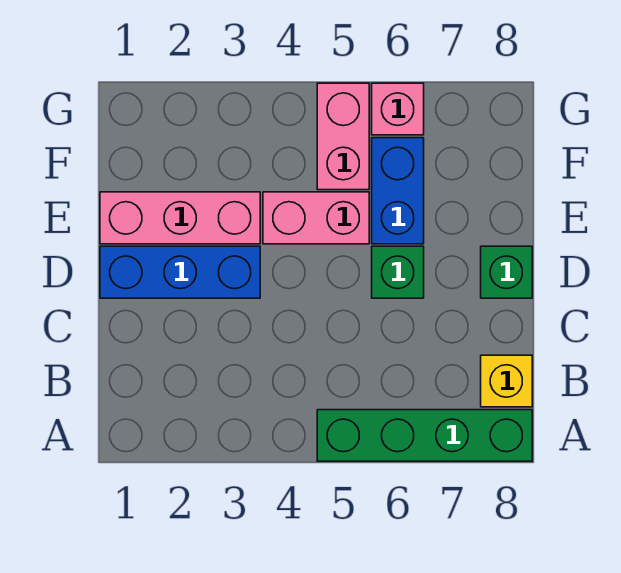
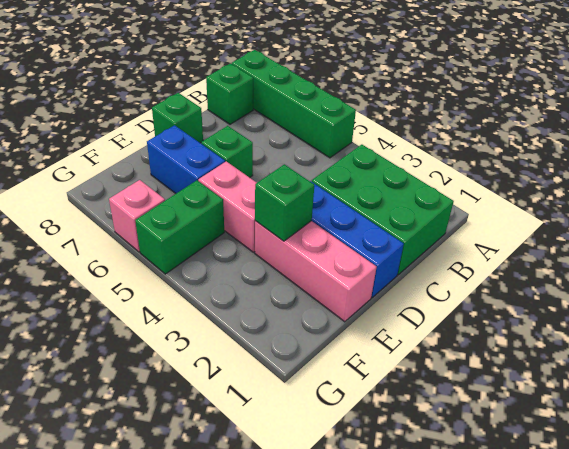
none -> green 2x3 brick [312,145,454,275]
yellow 1x1 brick [481,355,532,407] -> green 1x1 brick [206,64,253,124]
none -> green 1x1 brick [255,164,314,241]
blue 1x2 brick [372,138,424,244] -> blue 1x2 brick turned to [147,125,225,193]
pink 1x2 brick [317,83,369,190] -> green 1x2 brick [135,180,224,274]

